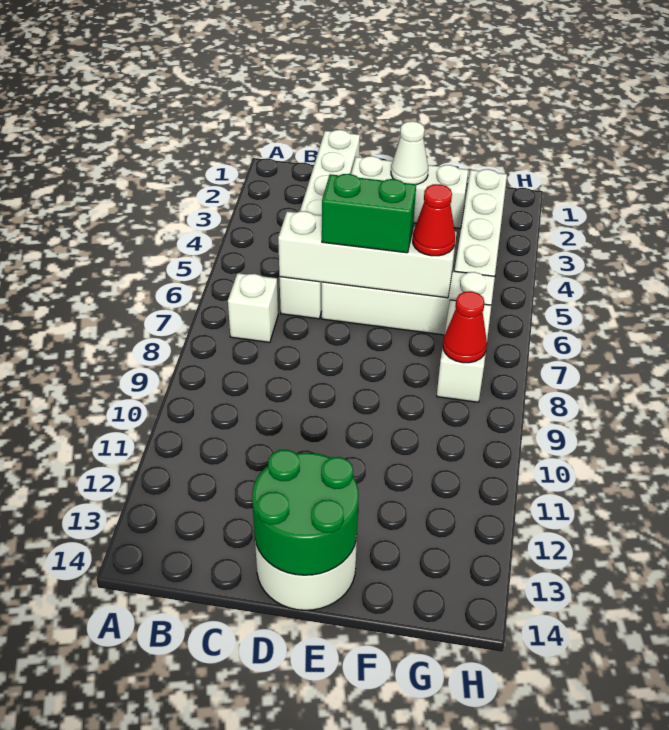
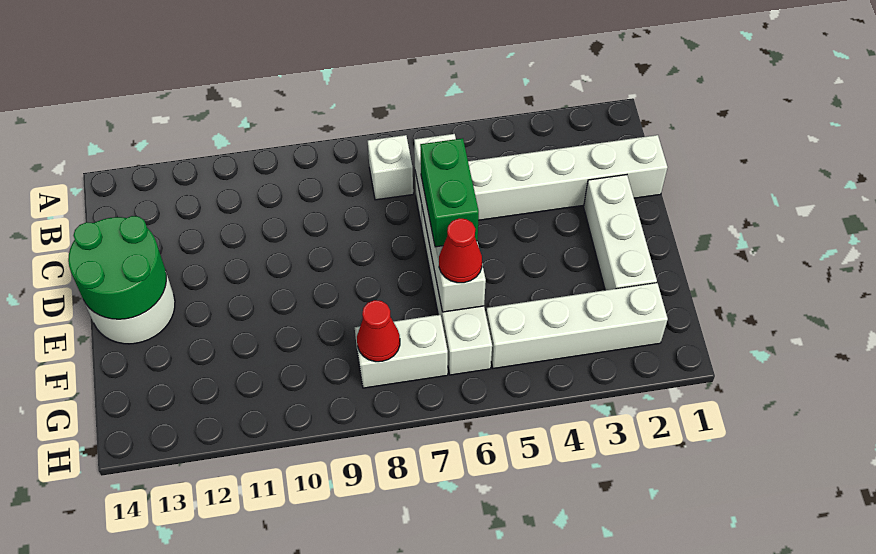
white 1x1 cone [391,121,428,184] -> none

